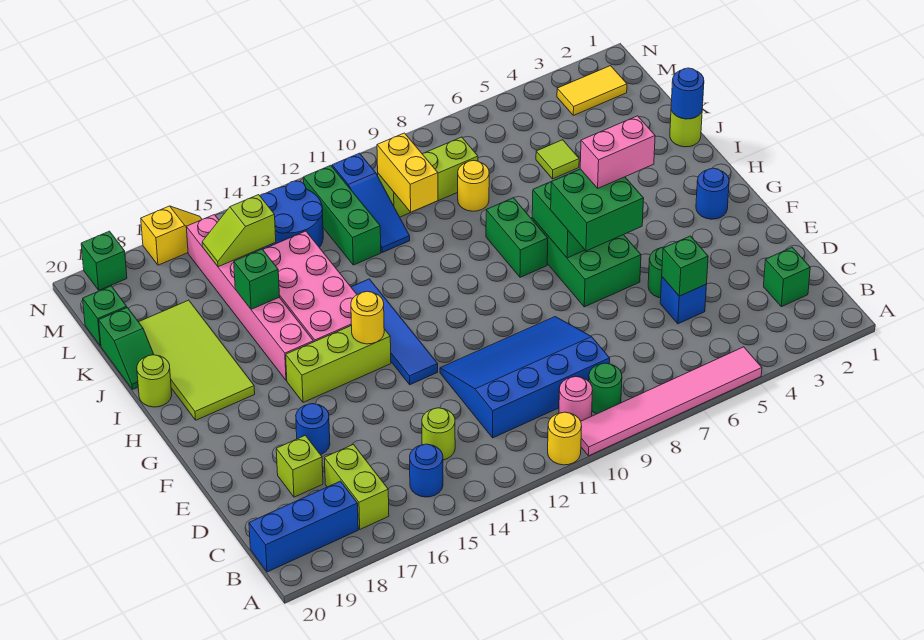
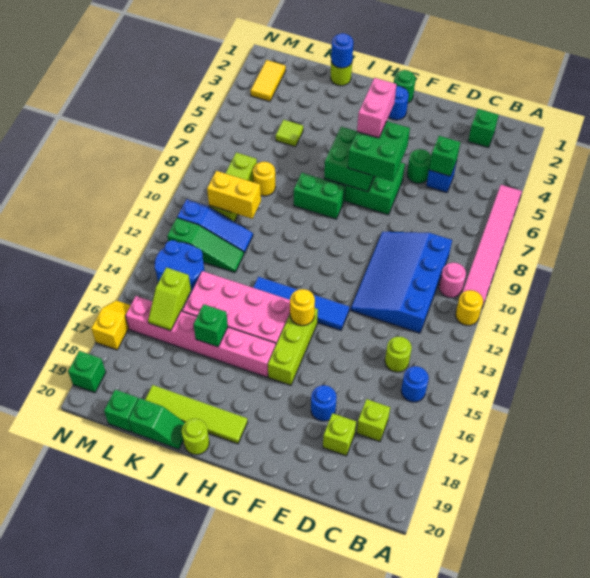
green 1x1 round brick [589,363,622,414] -> green 1x1 round brick moved to [394,70,416,103]
lime 1x2 brick [324,444,389,529] -> lime 1x1 brick [357,399,390,442]
blue 1x3 brick [249,481,358,572] -> none
lime 2x4 tile [139,300,255,420] -> lime 1x4 tile [145,385,248,444]
green 1x3 brick [303,165,381,265] -> green 1x3 slope [167,218,244,273]

